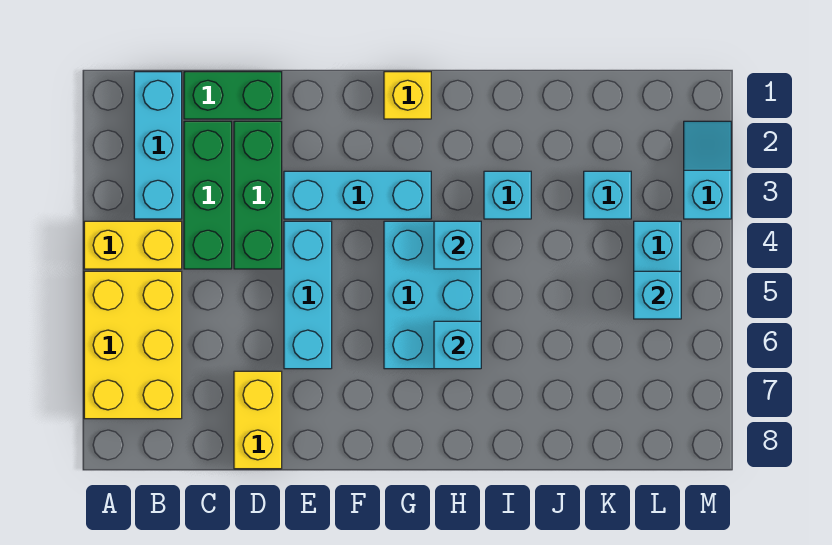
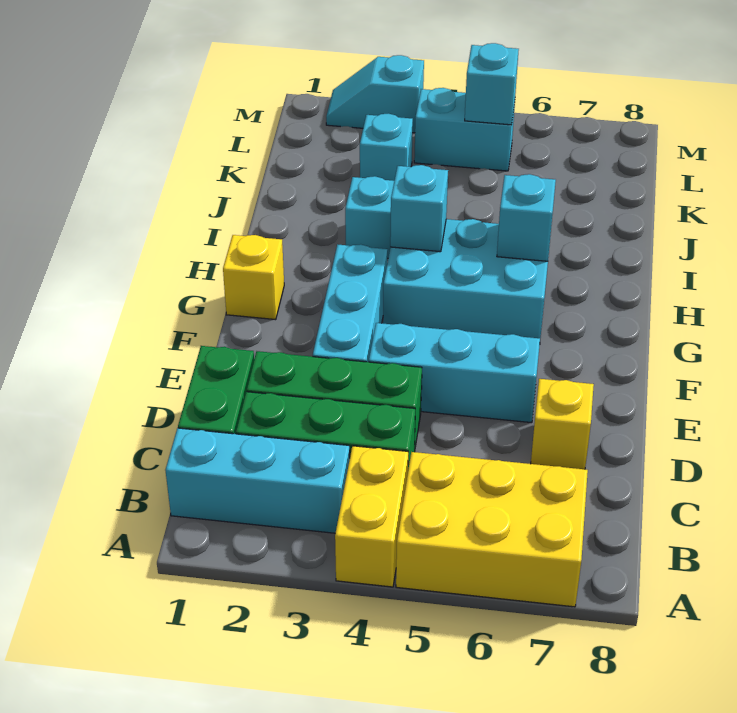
yellow 1x2 brick [234,371,282,469] -> yellow 1x1 brick [531,379,594,469]

